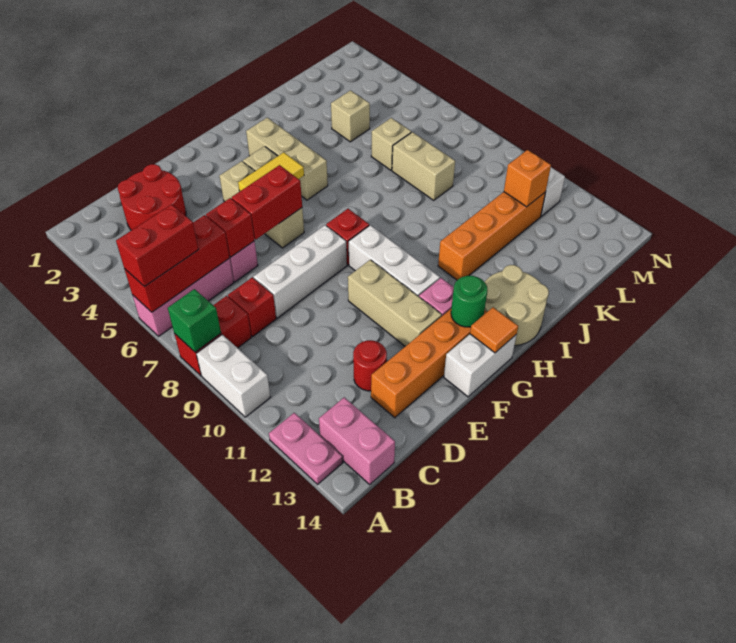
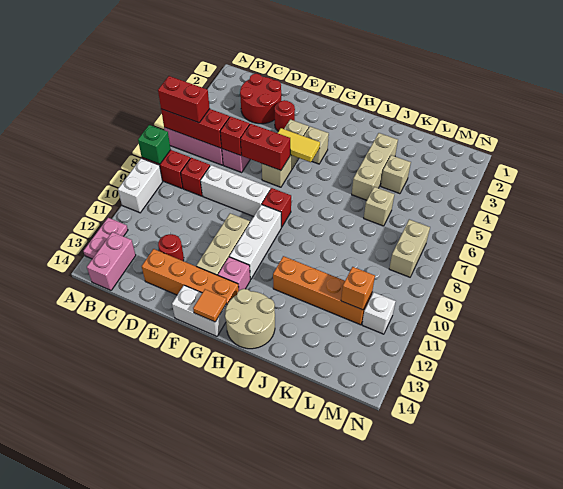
none -> red 1x1 round brick [275,100,295,131]
green 1x1 round brick [451,276,488,327] -> none
tan 1x3 brick [246,118,328,200] -> tan 1x3 brick moved to [352,133,398,200]
tan 1x2 brick [392,132,455,200] -> tan 1x2 brick moved to [389,219,430,277]

